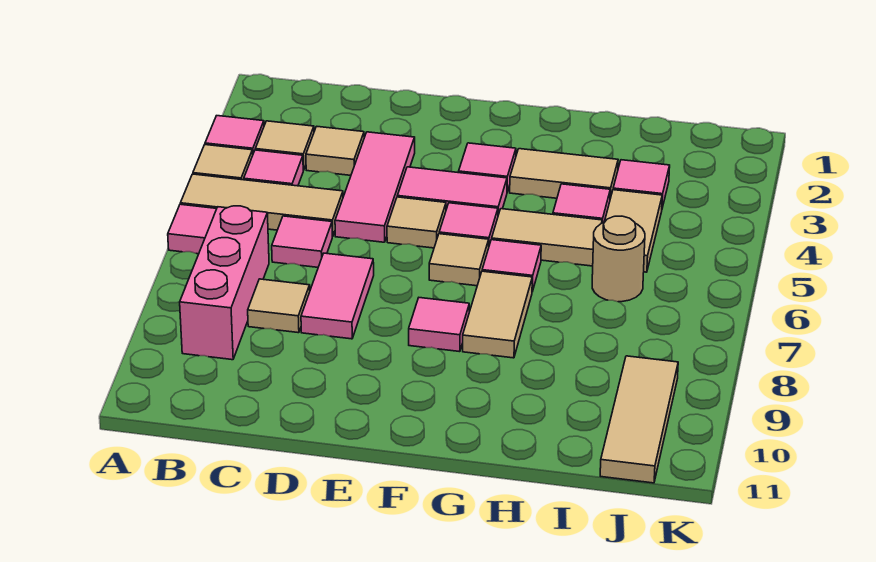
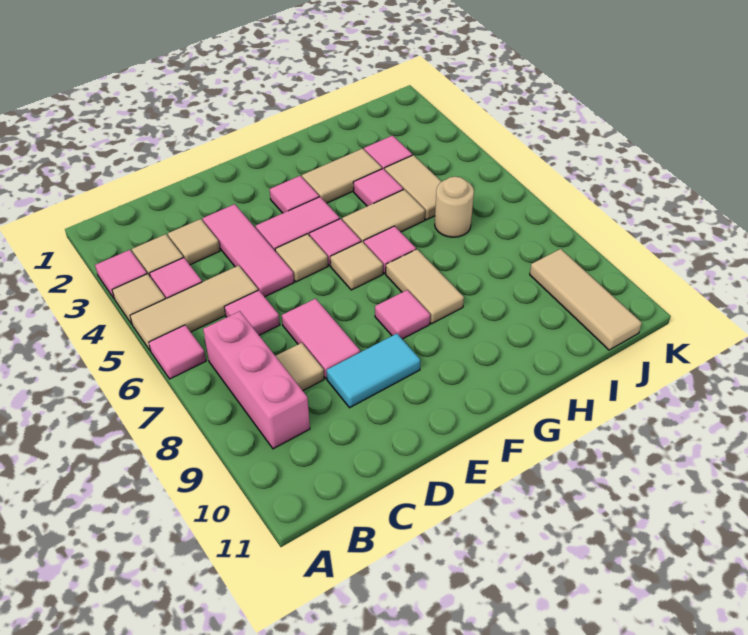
none -> cyan 1x2 tile [327,334,420,408]

